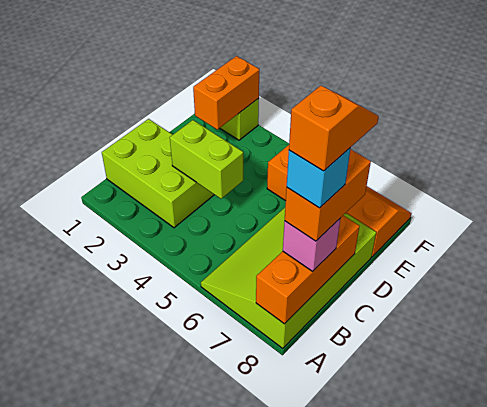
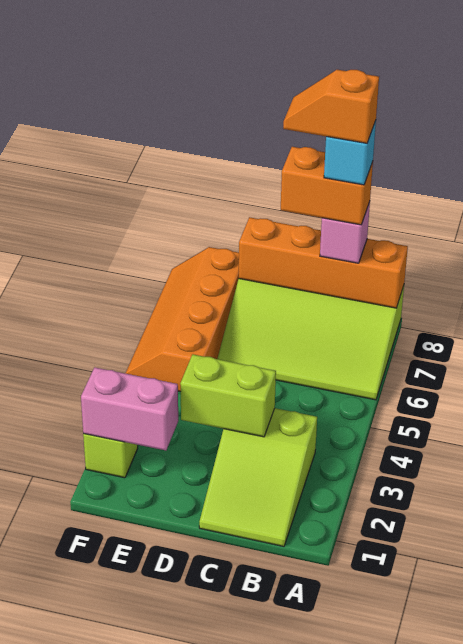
orange 1x3 brick [256,215,360,324] -> orange 1x4 brick [239,217,408,308]
lime 2x3 brick [102,119,214,228] -> lime 2x3 slope [199,408,317,546]
lime 1x2 brick [170,120,243,199] -> lime 1x2 brick turned to [180,354,276,437]
orange 1x2 brick [193,56,259,129] -> pink 1x2 brick [81,367,178,450]

